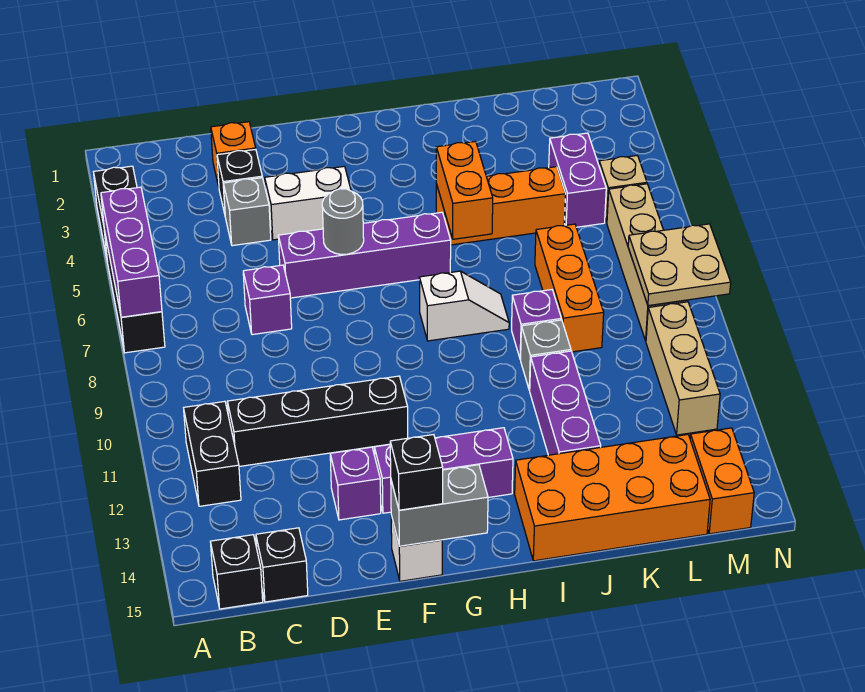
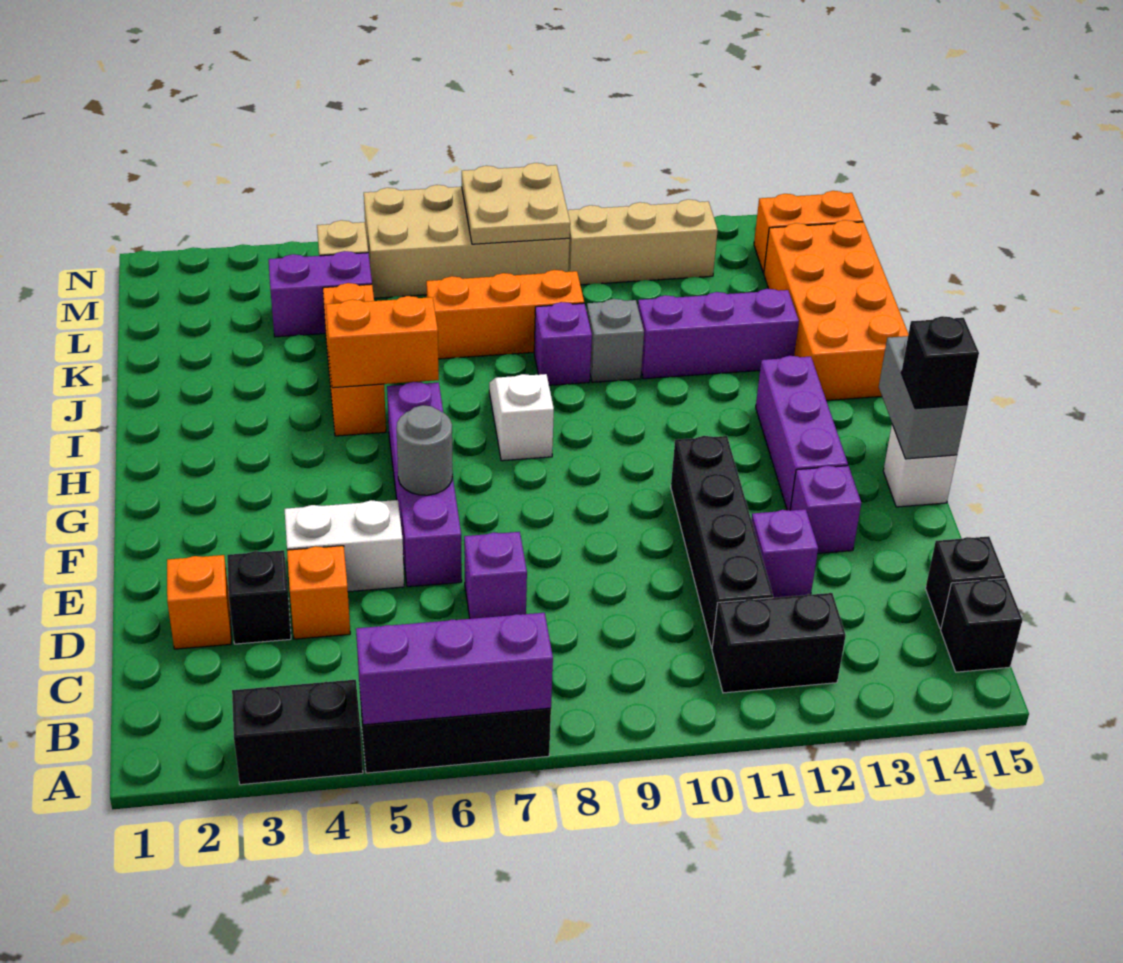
grey 1x1 brick [223,178,271,246] -> orange 1x1 brick [287,546,350,639]
none -> purple 1x1 brick [751,509,818,598]
white 1x2 brick [265,166,351,240] -> white 1x2 brick turned to [285,500,404,592]
tan 1x4 brick [607,184,688,341] -> tan 2x4 brick [364,185,570,298]

